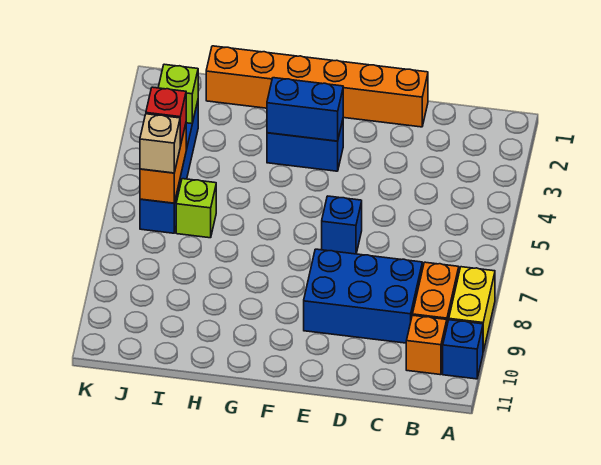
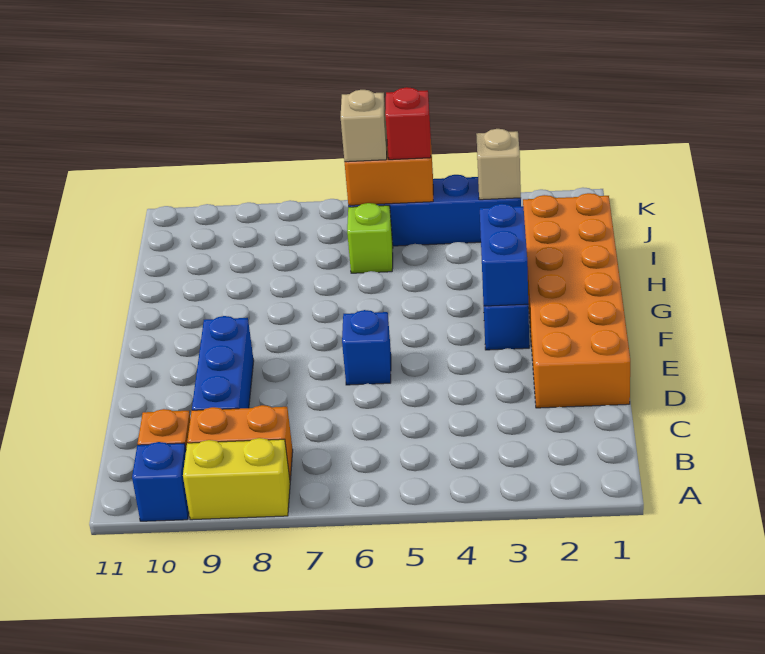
blue 2x3 brick [304,249,422,343] -> blue 1x3 brick [192,316,254,410]
orange 1x6 brick [206,46,428,127] -> orange 2x6 brick [523,193,630,408]
lime 1x1 brick [158,64,198,124] -> tan 1x1 brick [476,129,521,200]

